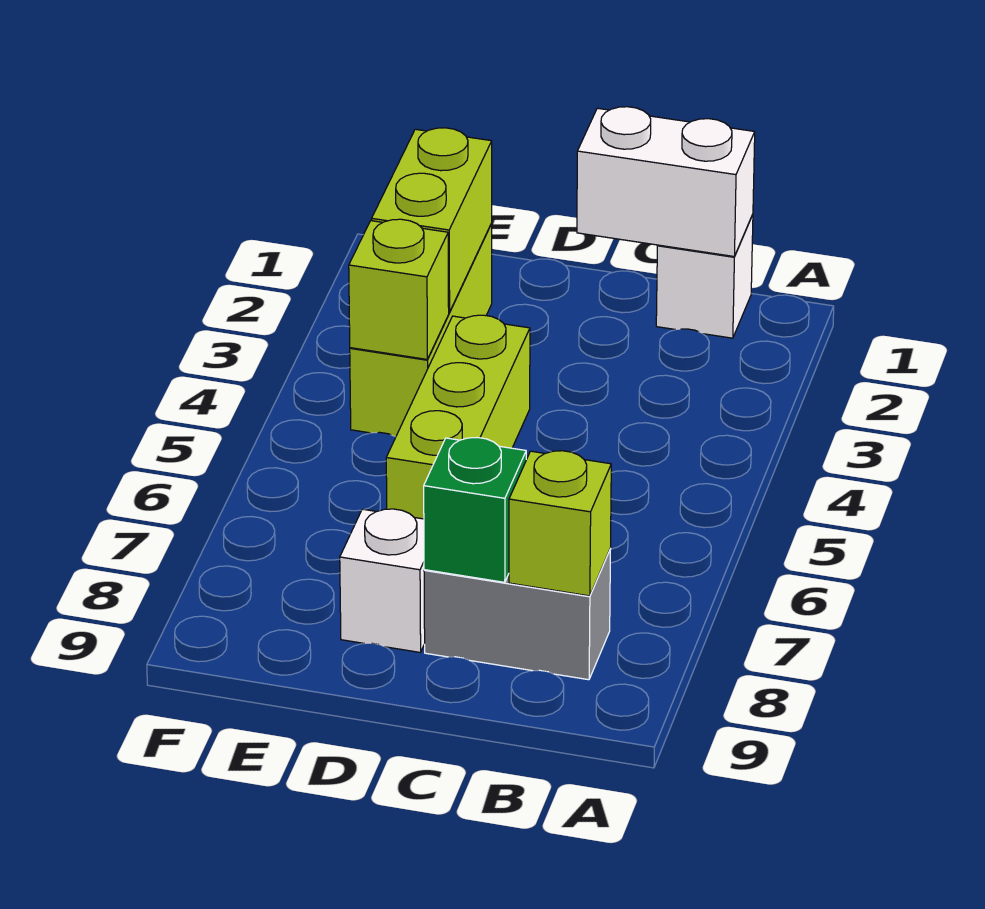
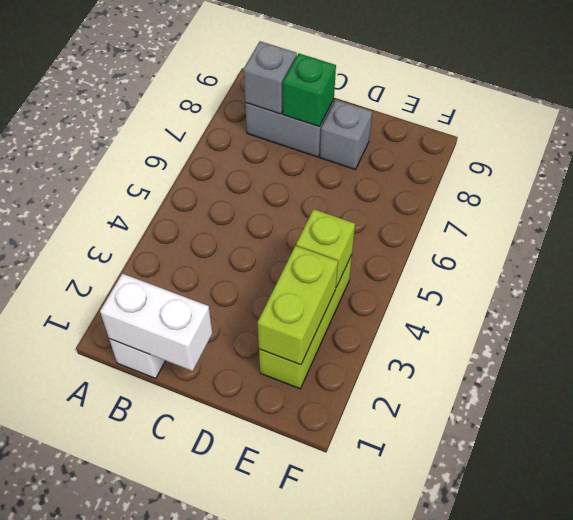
lime 1x1 brick [509,451,611,596] -> grey 1x1 brick [243,41,297,114]
lime 1x3 brick [386,315,530,519] -> none
white 1x1 brick [340,509,425,652] -> grey 1x1 brick [320,100,372,169]

